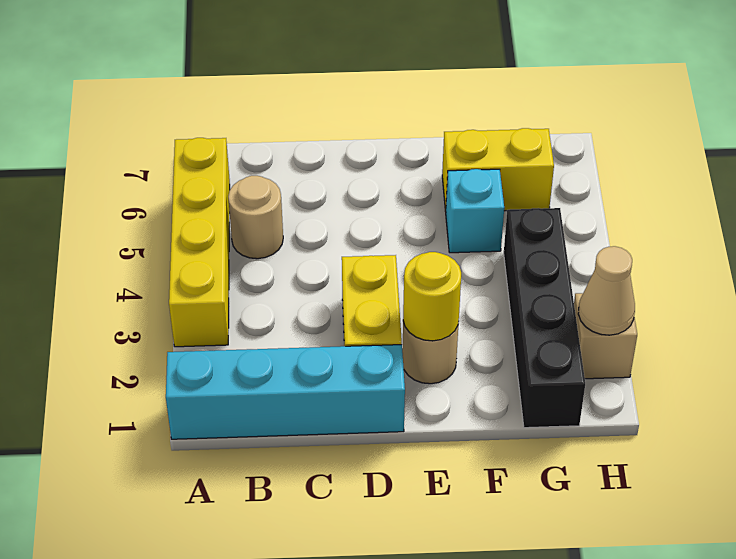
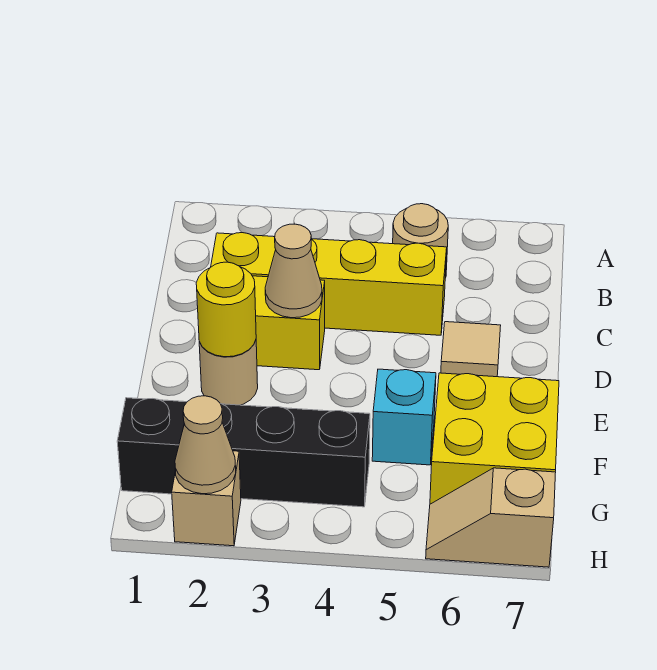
cyan 1x4 brick [166,345,405,439] -> none
yellow 1x4 brick [169,138,230,347] -> yellow 1x4 brick moved to [211,233,447,335]
none -> tan 1x1 cone [265,224,322,318]
none -> tan 1x1 tile [441,322,501,377]
yellow 1x2 brick [442,128,554,211] -> yellow 2x2 brick [430,373,559,504]
none -> tan 1x2 slope [426,468,556,567]

